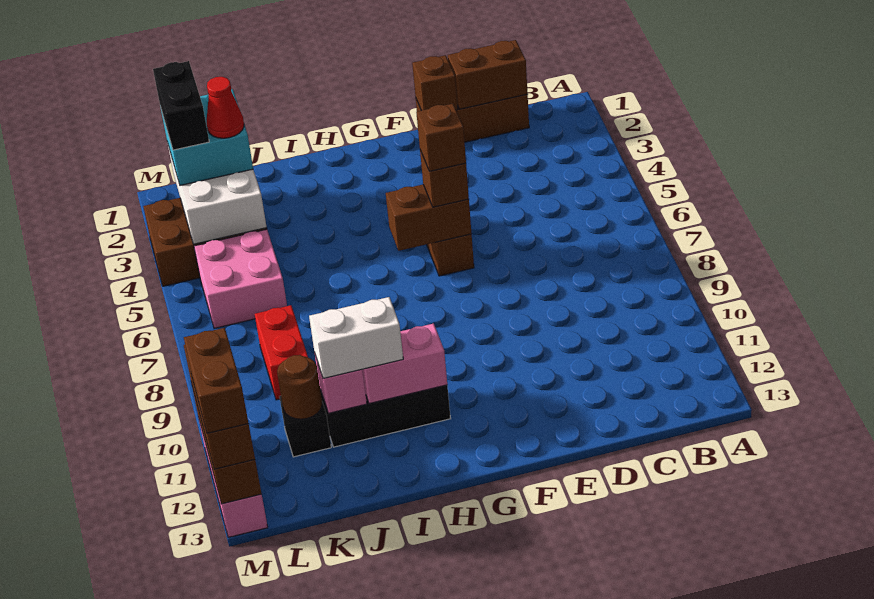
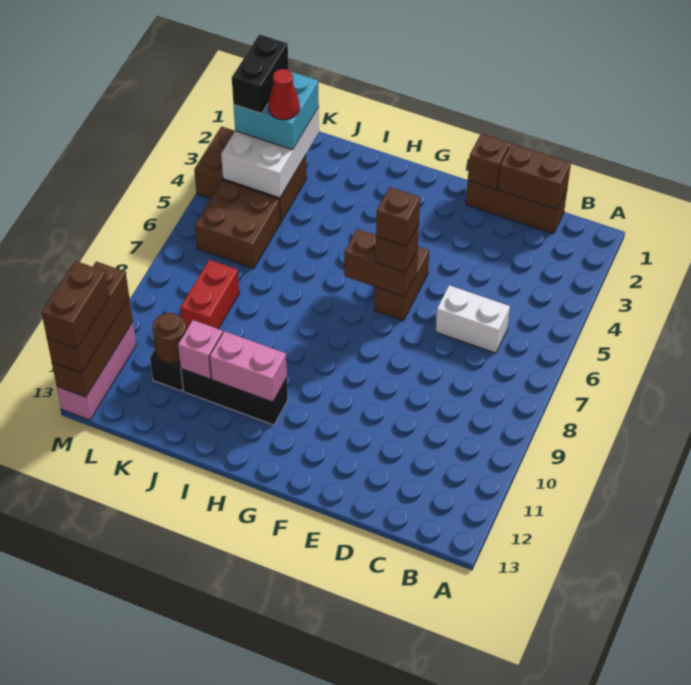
white 1x2 brick [309,297,403,379] -> white 1x2 brick moved to [436,285,510,353]
pink 2x2 brick [194,229,287,328] -> brown 2x2 brick [195,180,280,268]

